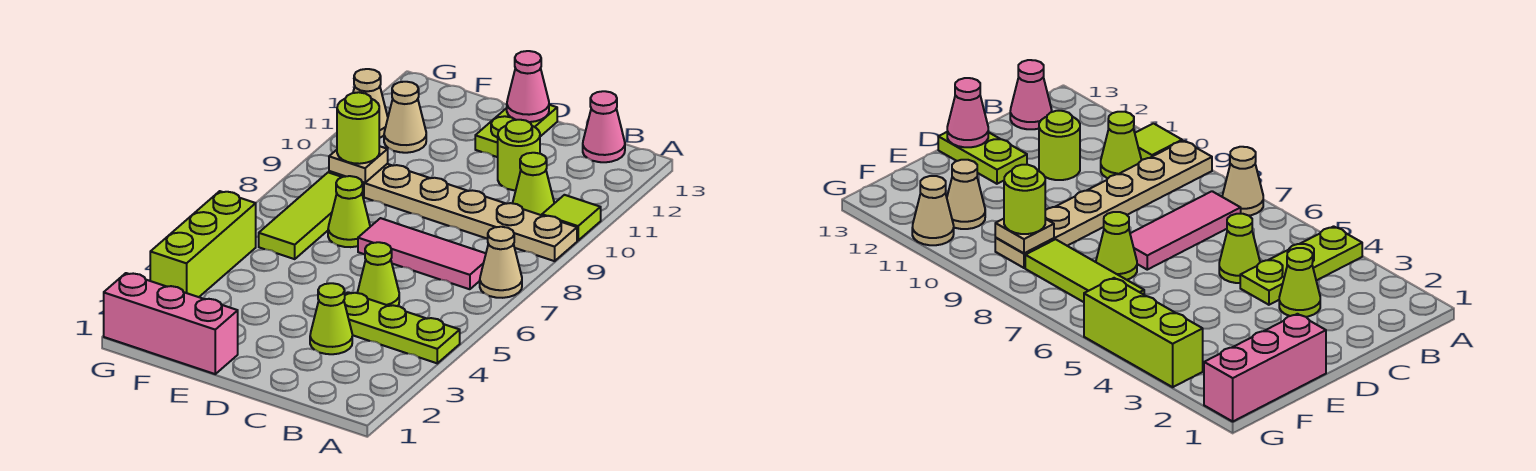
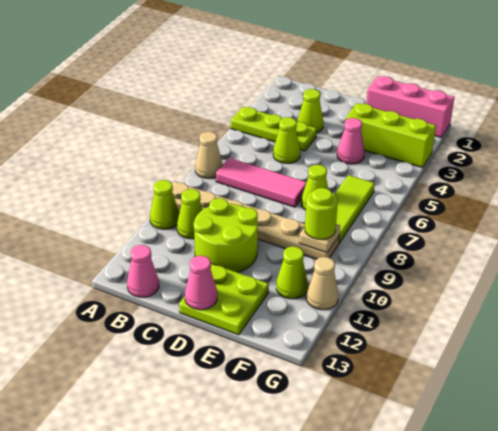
lime 1x1 tile [542,195,601,241] -> lime 1x1 cone [150,180,179,229]
lime 1x1 round brick [498,120,540,190] -> lime 2x2 round brick [194,198,258,272]
lime 1x2 plate [475,105,557,157] -> lime 2x2 plate [179,263,269,335]
none -> pink 1x1 cone [337,118,365,164]
tan 1x1 cone [384,82,426,153] -> lime 1x1 cone [276,246,308,299]
lime 1x3 brick [150,191,256,297] -> lime 1x3 brick turned to [346,103,436,168]

